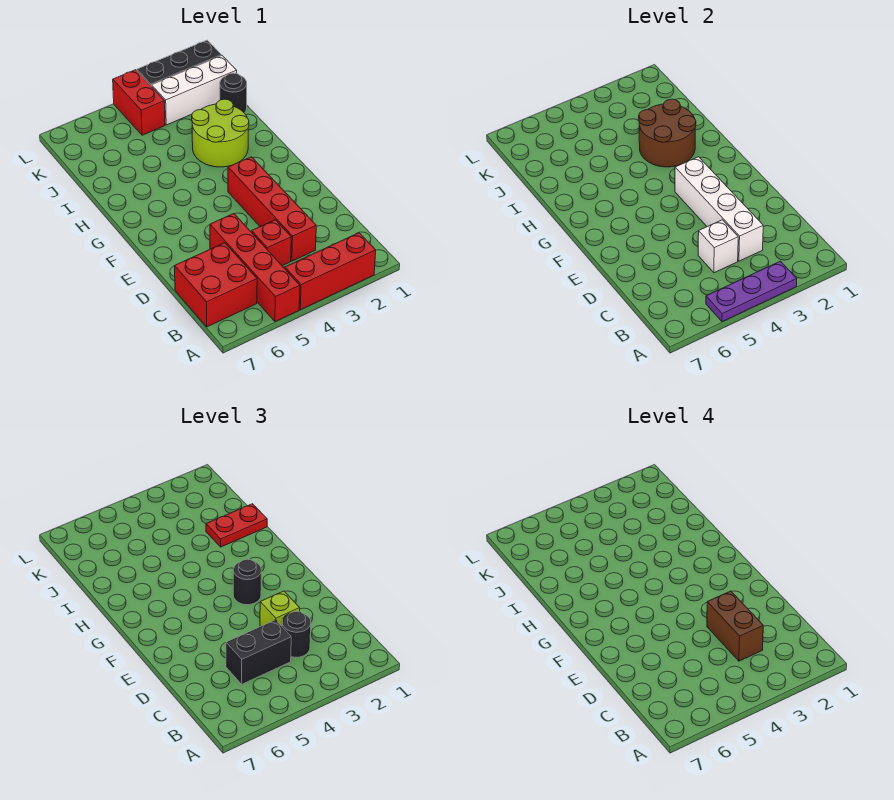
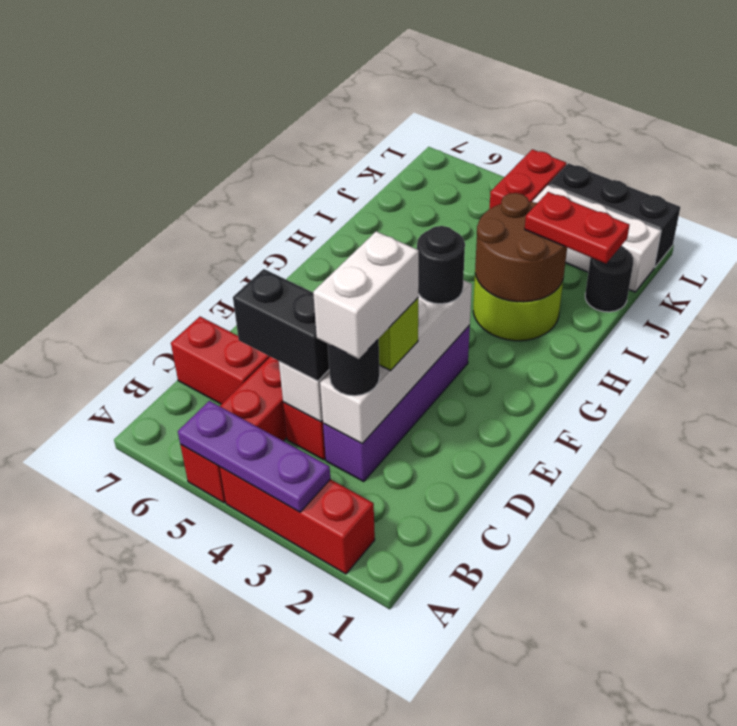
red 2x2 brick [175,243,257,327] -> red 1x2 brick [171,317,270,404]
red 1x4 brick [228,157,316,261] -> purple 1x4 brick [323,325,470,481]
brown 1x2 brick [707,591,763,661] -> white 1x2 brick [313,231,419,359]

